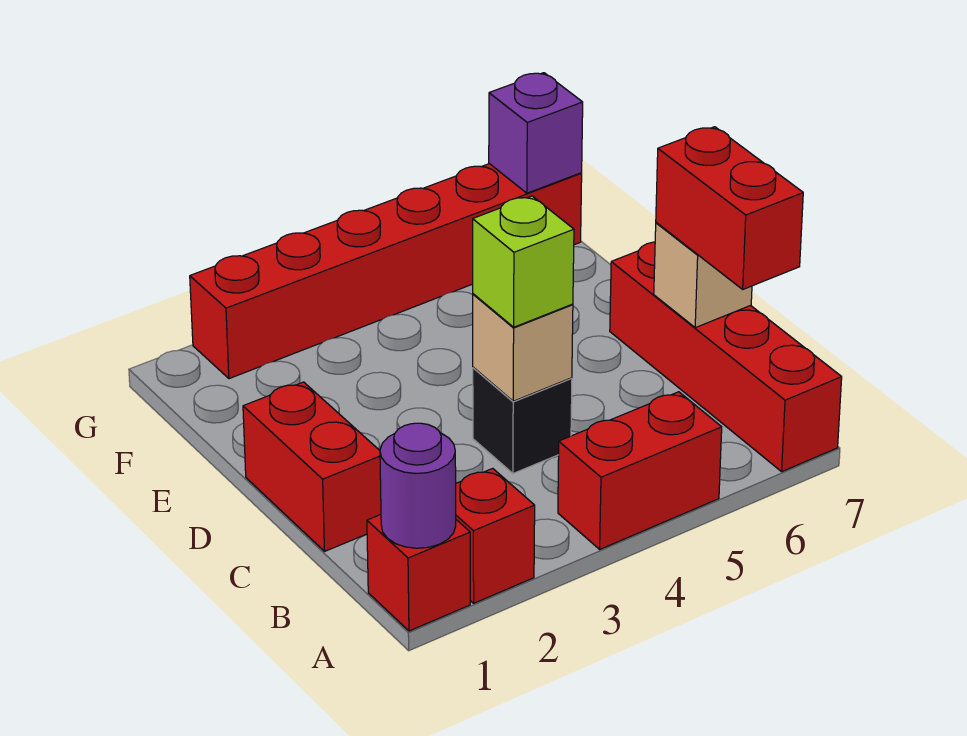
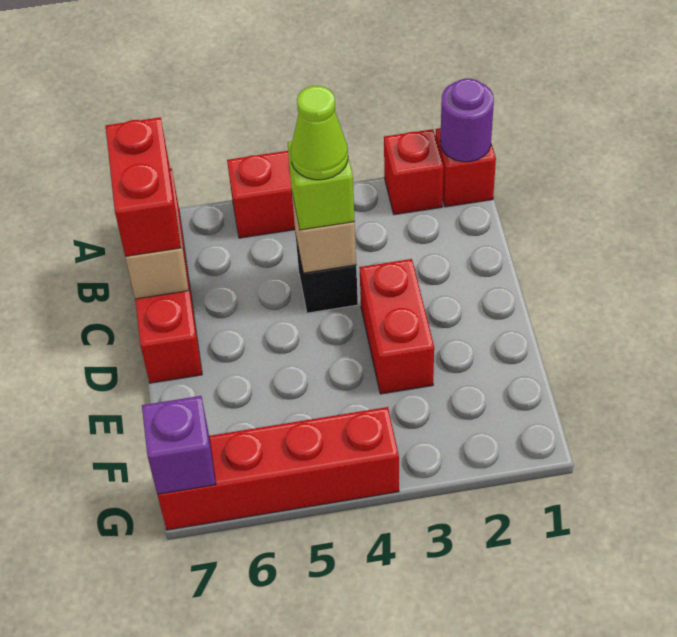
red 1x2 brick [243,382,381,551] -> red 1x2 brick moved to [359,259,434,394]
none -> lime 1x1 cone [291,86,348,180]
red 1x6 brick [190,164,582,379] -> red 1x4 brick [158,407,399,530]

